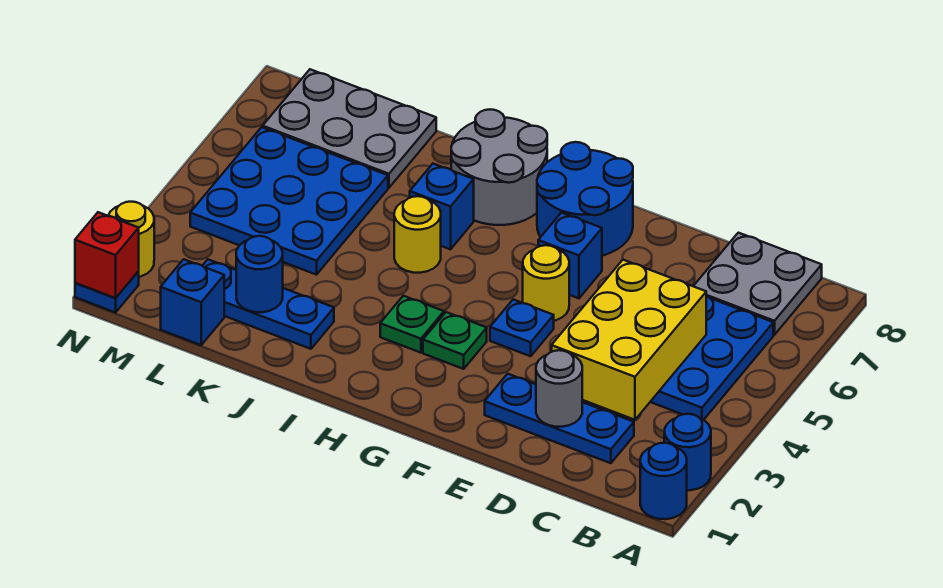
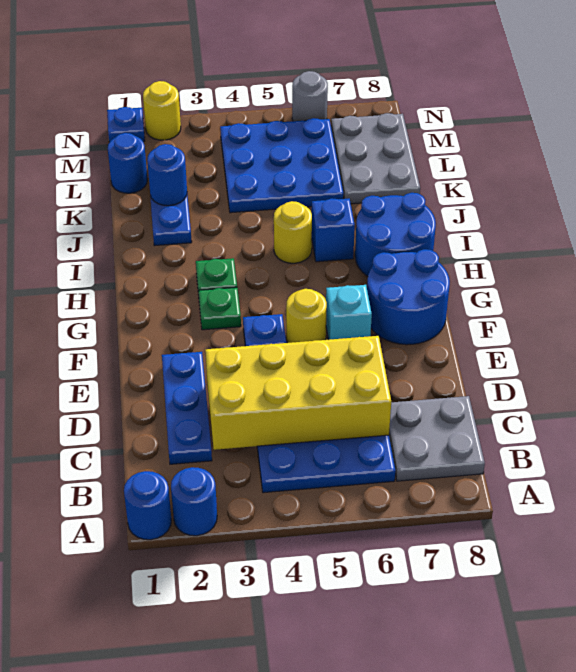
yellow 2x3 brick [552,260,706,420] -> yellow 2x4 brick [205,336,391,450]
grey 1x1 round brick [536,350,582,427] -> grey 1x1 round brick moved to [292,71,328,121]
blue 1x1 brick [538,213,602,298] -> cyan 1x1 brick [326,285,372,340]
grey 2x2 round brick [451,109,547,225] -> blue 2x2 round brick [355,193,436,276]
blue 1x1 brick [161,259,224,345] -> blue 1x1 round brick [108,133,147,193]
red 1x1 brick [75,212,139,298] -> none

